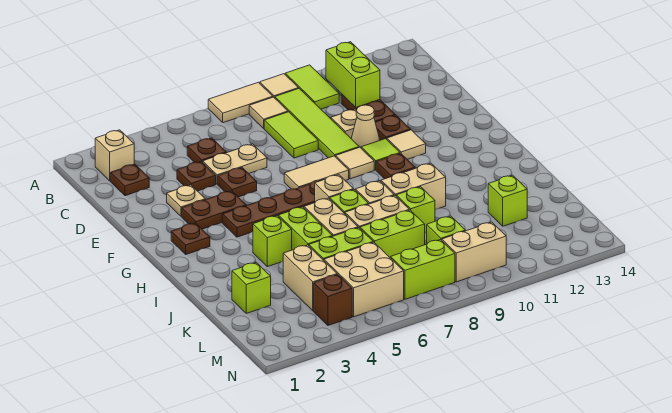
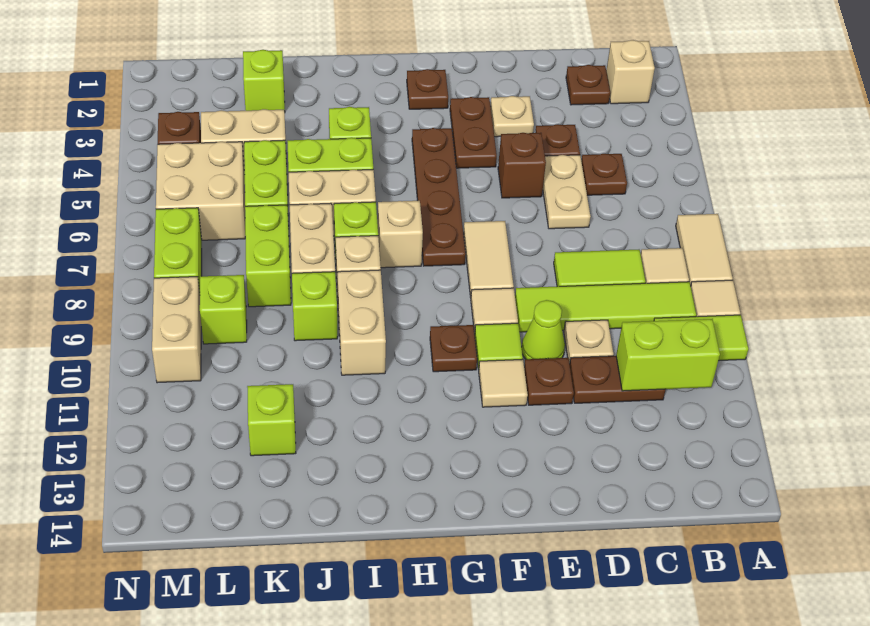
brown 1x1 plate [218,168,257,197] -> brown 1x1 brick [498,133,546,198]
tan 1x1 cone [351,105,379,148] -> lime 1x1 cone [522,300,565,359]

